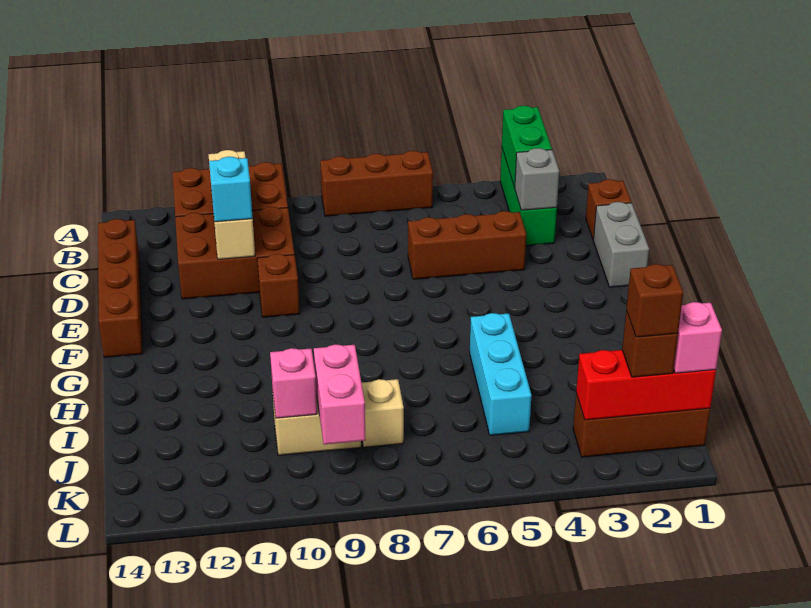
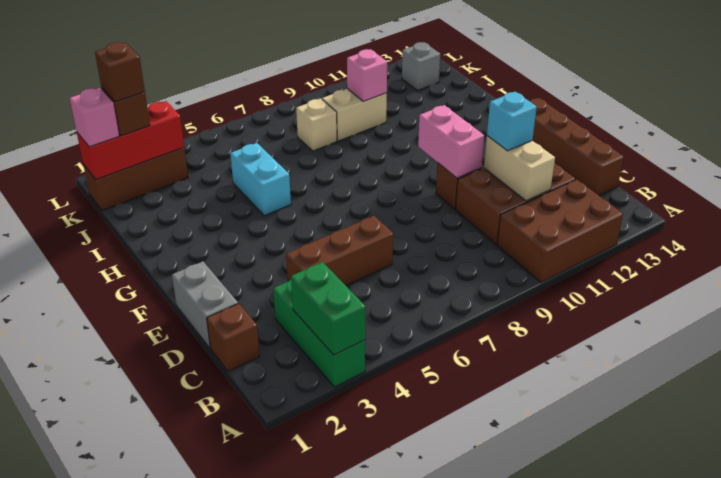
brown 1x3 brick [320,151,433,216] -> none
tan 1x3 brick [208,150,255,259] -> tan 1x2 brick [484,136,555,201]
grey 1x1 brick [515,148,559,210] -> grey 1x1 brick moved to [402,42,440,91]
cyan 1x3 brick [470,313,531,435] -> cyan 1x2 brick [230,143,291,216]
pink 1x2 brick [314,345,366,444] -> pink 1x2 brick moved to [418,105,484,178]

